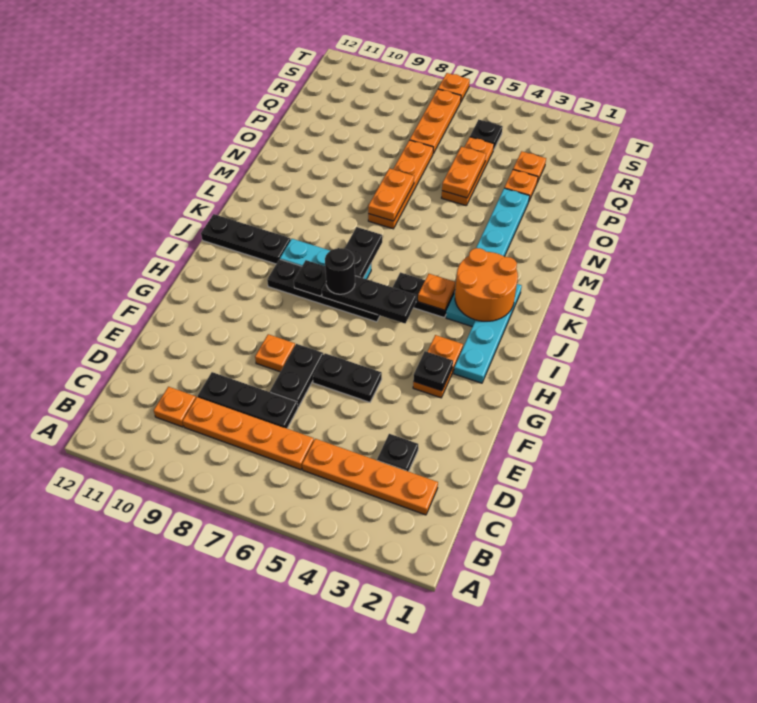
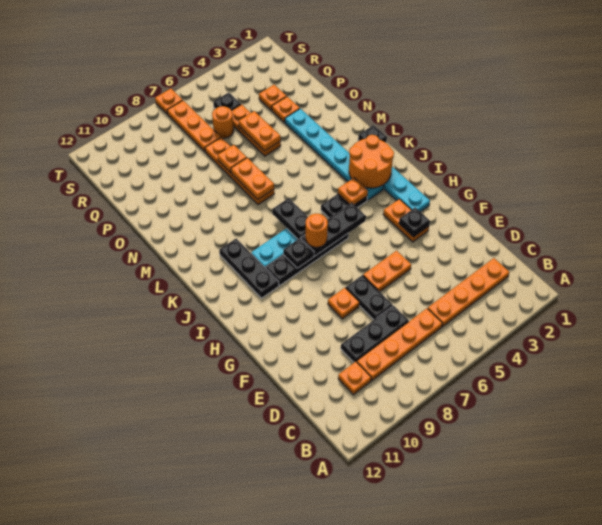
black 1x1 plate [377,434,418,471] -> black 1x1 plate moved to [358,125,387,143]
black 1x2 plate [313,353,382,402] -> orange 1x2 plate [363,251,411,292]
black 1x1 round brick [325,248,355,294] -> orange 1x1 round brick [305,214,328,247]
black 1x3 plate [201,214,291,264] -> black 1x3 plate turned to [219,239,279,298]
none -> orange 1x1 plate [218,145,247,173]
none -> orange 1x1 round brick [212,106,234,138]

